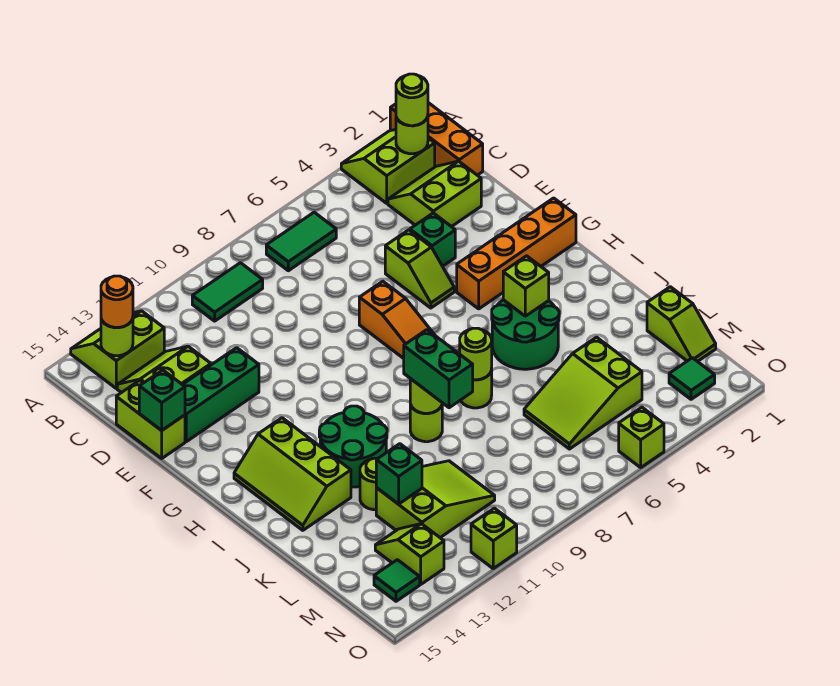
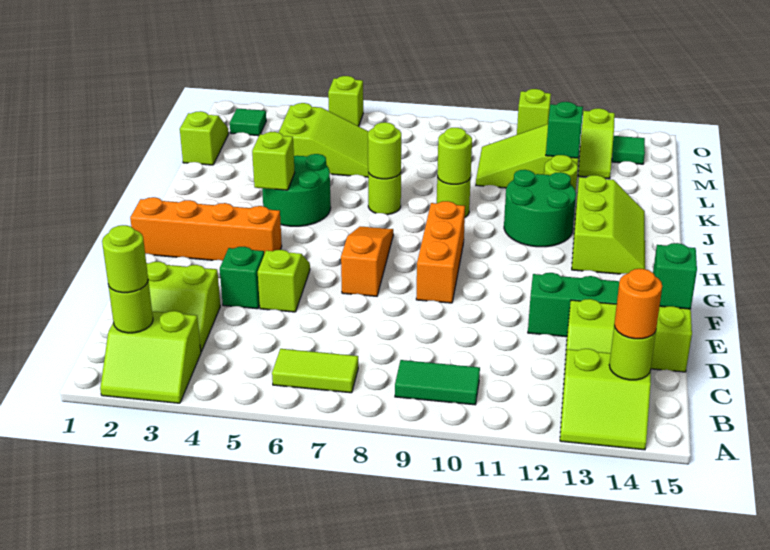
orange 1x3 brick [390,103,483,175] -> orange 1x3 brick moved to [416,201,465,303]
green 1x2 tile [266,212,336,271] -> lime 1x2 tile [272,349,358,393]
green 1x2 brick [404,330,473,408] -> none

